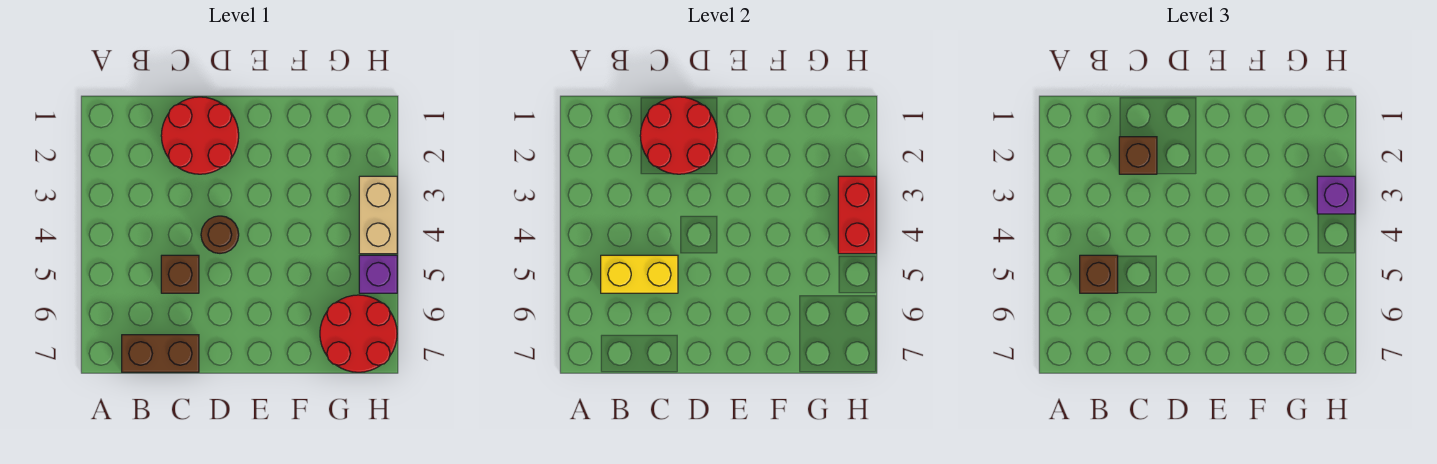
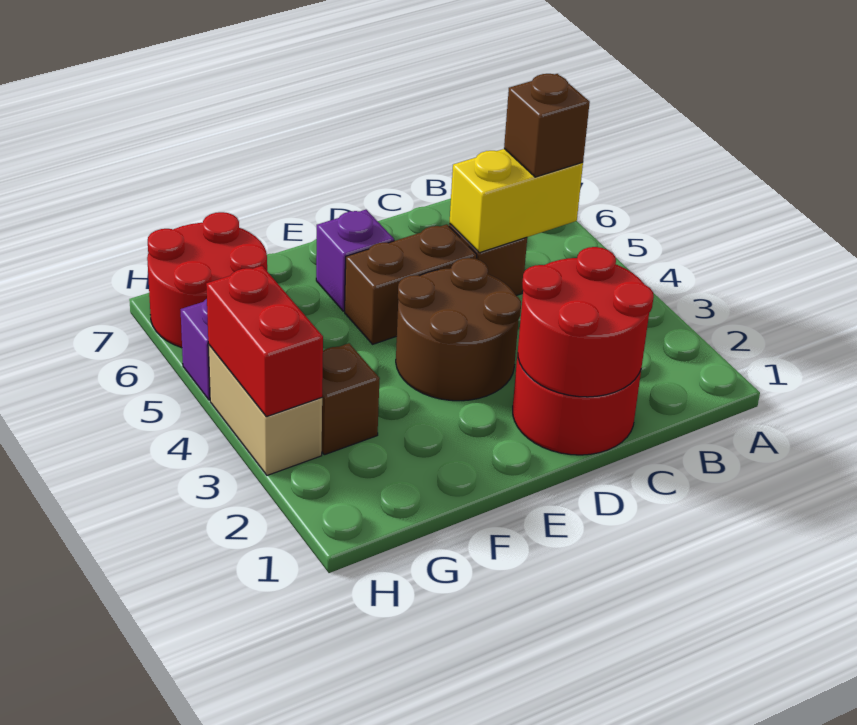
brown 1x2 brick [122,335,199,372] -> brown 1x2 brick moved to [345,224,477,344]
brown 1x1 brick [1119,137,1157,174] -> brown 1x1 brick moved to [322,343,380,455]
brown 1x1 round brick [201,216,239,253] -> brown 2x2 round brick [396,258,521,401]
purple 1x1 brick [1317,176,1355,214] -> purple 1x1 brick moved to [316,210,394,311]

